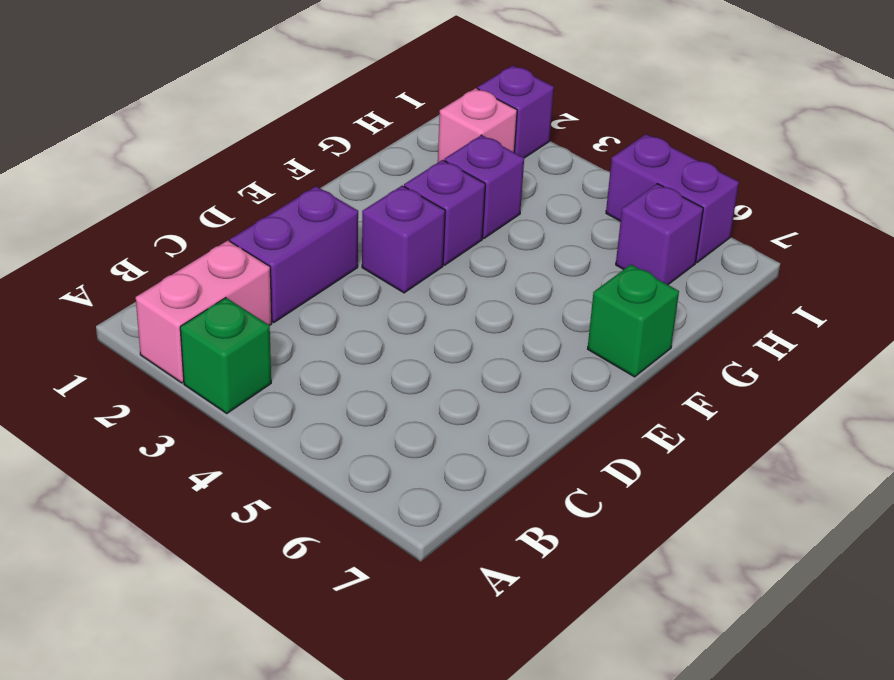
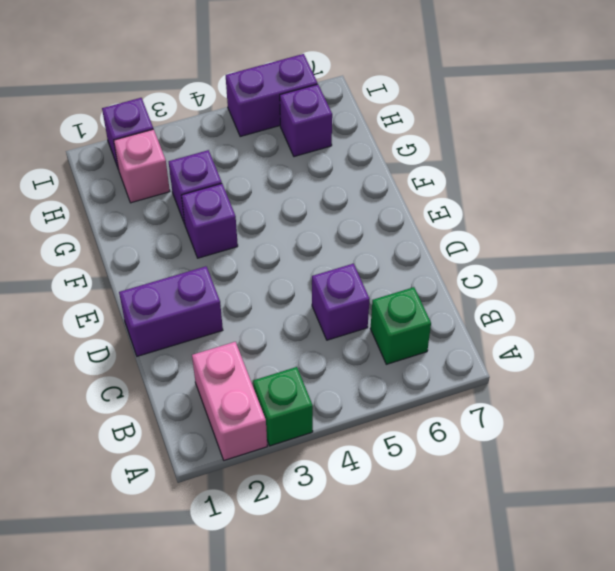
purple 1x2 brick [230,186,358,322] -> purple 1x2 brick turned to [119,266,223,356]
purple 1x1 brick [362,186,445,293] -> purple 1x1 brick moved to [312,264,369,340]
green 1x1 brick [588,265,679,377] -> green 1x1 brick moved to [370,287,431,364]

